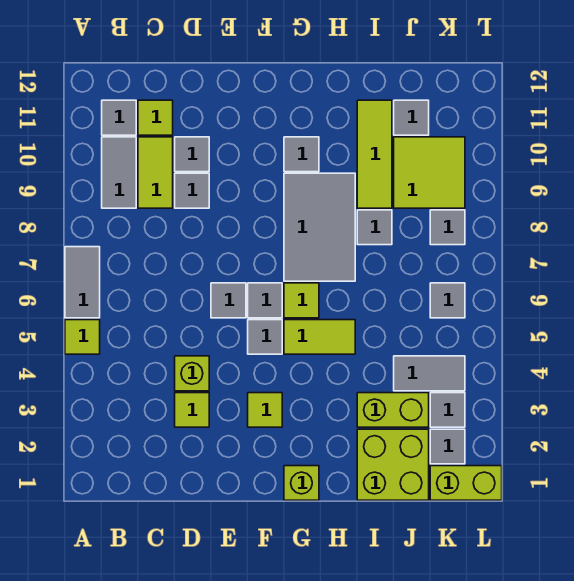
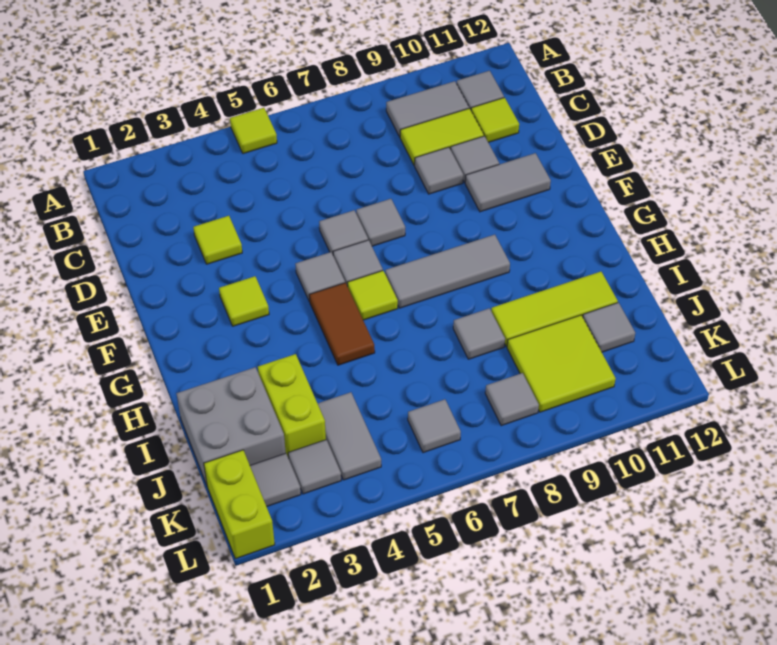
grey 1x2 tile [65,247,100,318] -> grey 1x2 tile moved to [465,153,551,212]
lime 1x1 brick [175,356,209,391] -> none
lime 1x1 brick [284,466,319,500] -> none
lime 1x2 tile [284,320,355,354] -> brown 1x2 tile [309,283,375,365]
grey 2x3 tile [284,173,355,281] -> grey 1x3 tile [385,235,510,308]
grey 1x1 tile [284,137,319,172] -> grey 1x1 tile moved to [356,199,405,246]
lime 2x2 brick [357,429,429,500] -> grey 2x2 brick [176,367,286,485]

